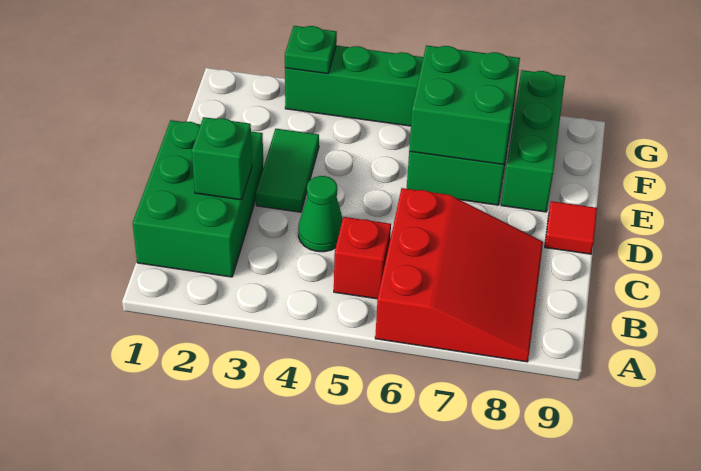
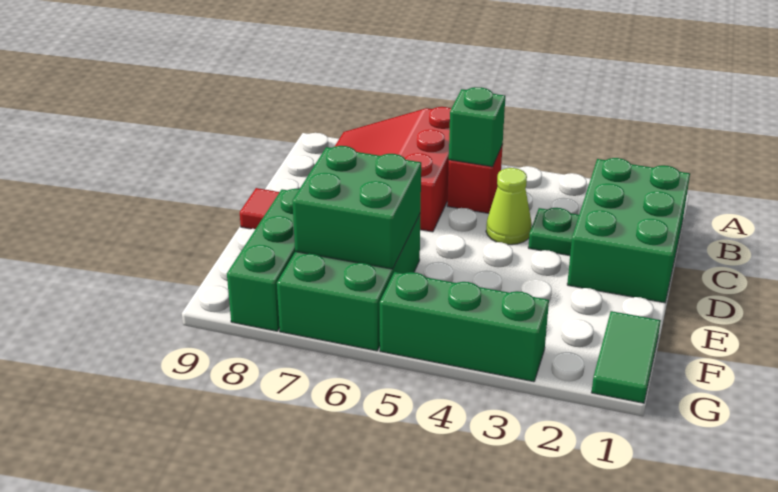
green 1x1 brick [192,117,252,200] -> green 1x1 brick moved to [449,87,505,167]
green 1x1 cone [298,176,343,252] -> lime 1x1 cone [486,168,532,245]
green 1x2 tile [256,129,319,212] -> green 1x2 tile moved to [591,311,661,403]
green 1x1 plate [285,26,337,74] -> green 1x1 plate moved to [528,208,579,256]

